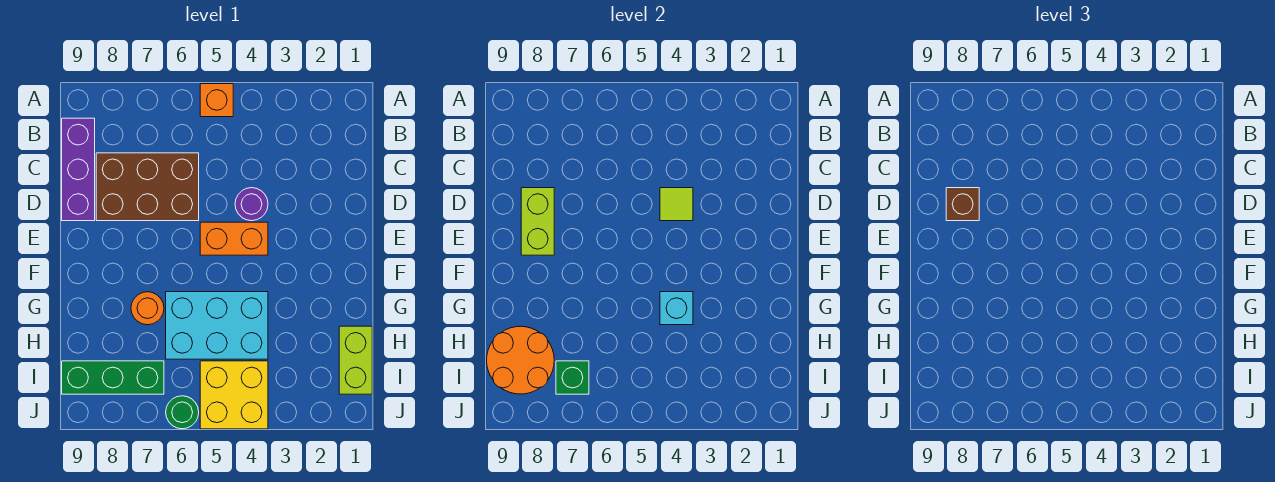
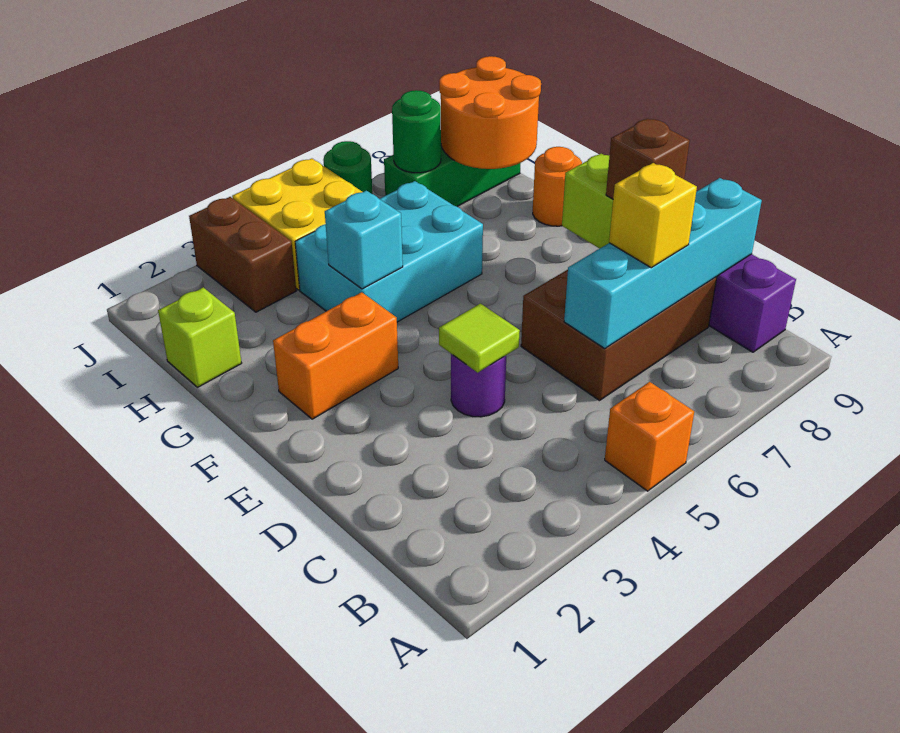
none -> cyan 1x4 brick [564,178,762,348]
none -> yellow 1x1 brick [609,163,697,268]
orange 1x2 brick [200,222,268,255] -> orange 1x2 brick moved to [273,292,398,419]
orange 1x1 round brick [131,292,164,325] -> orange 1x1 round brick moved to [533,147,582,226]
lime 1x2 brick [339,326,372,394] -> lime 1x1 brick [158,287,241,387]
none -> brown 1x2 brick [189,197,296,312]
green 1x1 brick [556,361,589,394] -> green 1x1 round brick [392,90,441,173]

